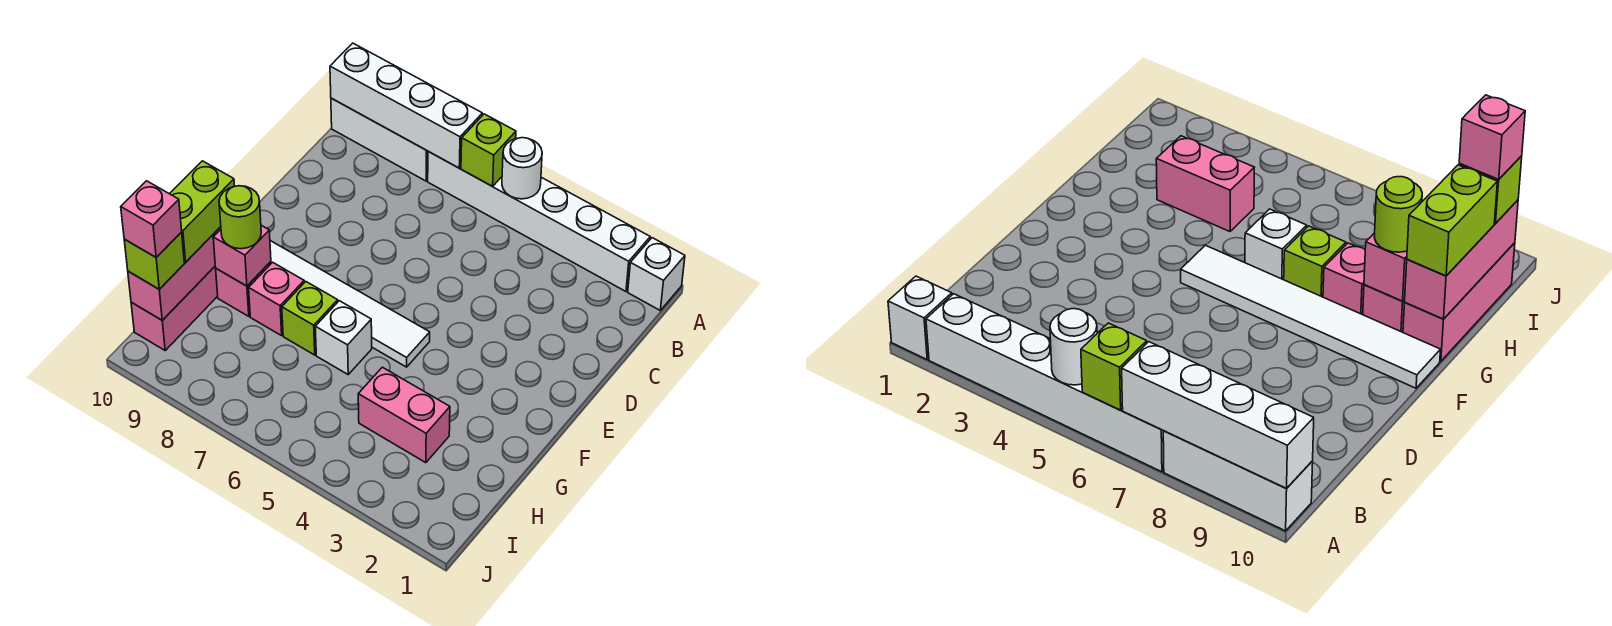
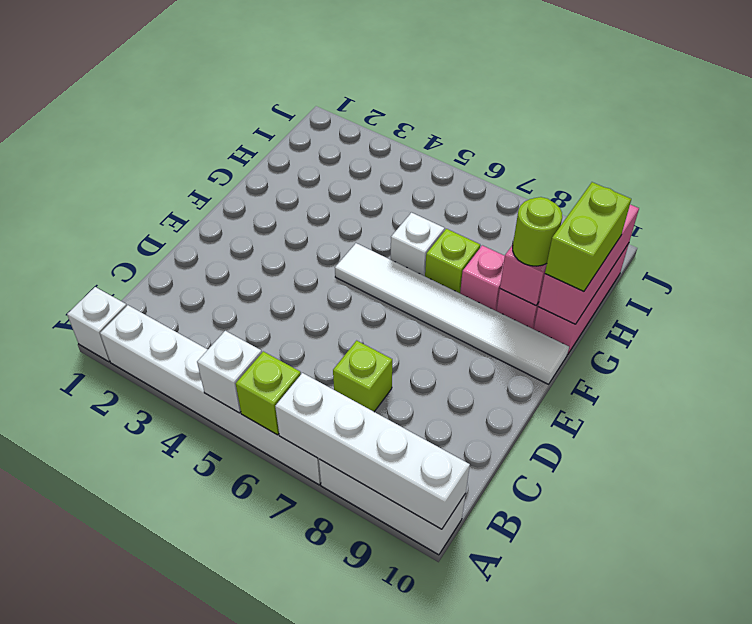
white 1x1 round brick [502,138,542,199] -> white 1x1 brick [197,331,262,413]
pink 1x2 brick [358,367,450,463] -> none
lime 1x1 brick [124,232,184,289] -> lime 1x1 brick moved to [333,341,392,412]
pink 1x1 brick [121,181,182,257] -> none

